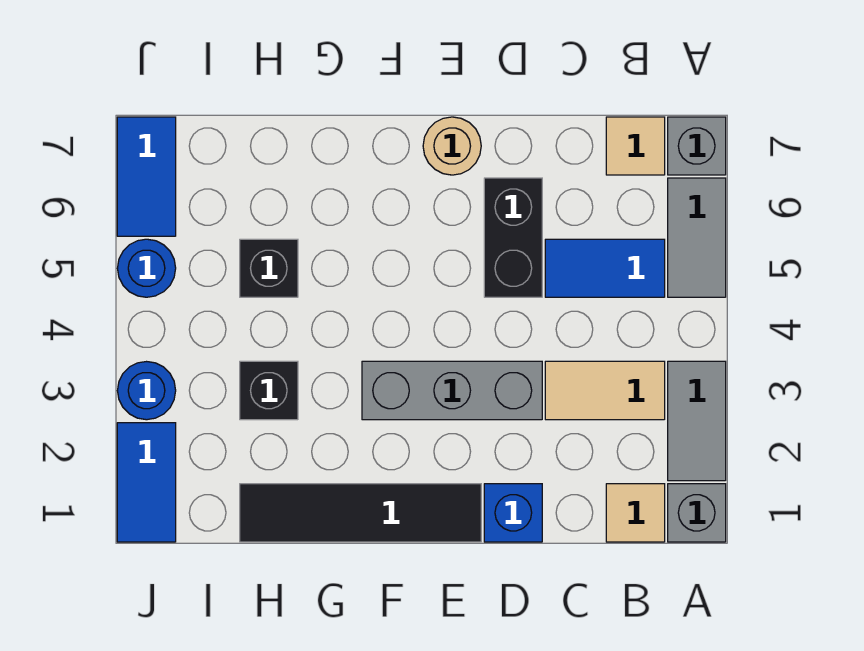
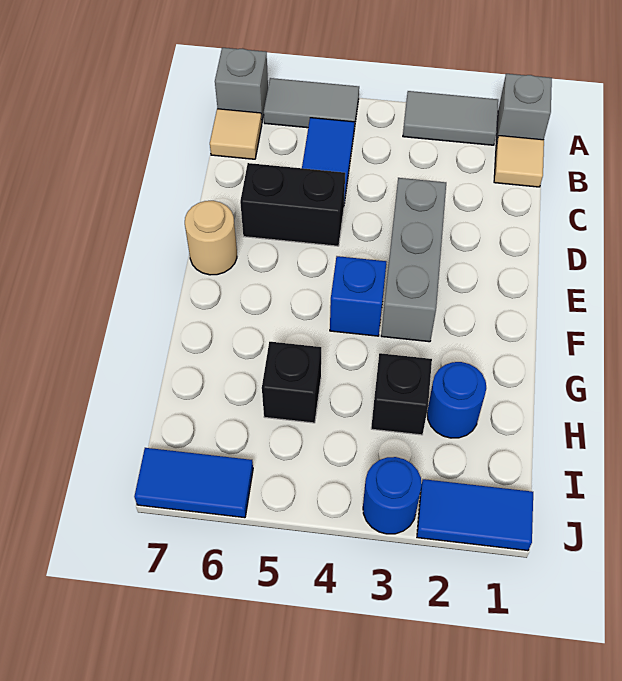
tan 1x2 tile [545,361,665,420] -> none
blue 1x1 brick [484,484,542,542] -> blue 1x1 brick moved to [330,256,386,336]
black 1x4 tile [240,484,481,542] -> none
blue 1x1 round brick [117,239,176,297] -> blue 1x1 round brick moved to [427,362,486,438]

